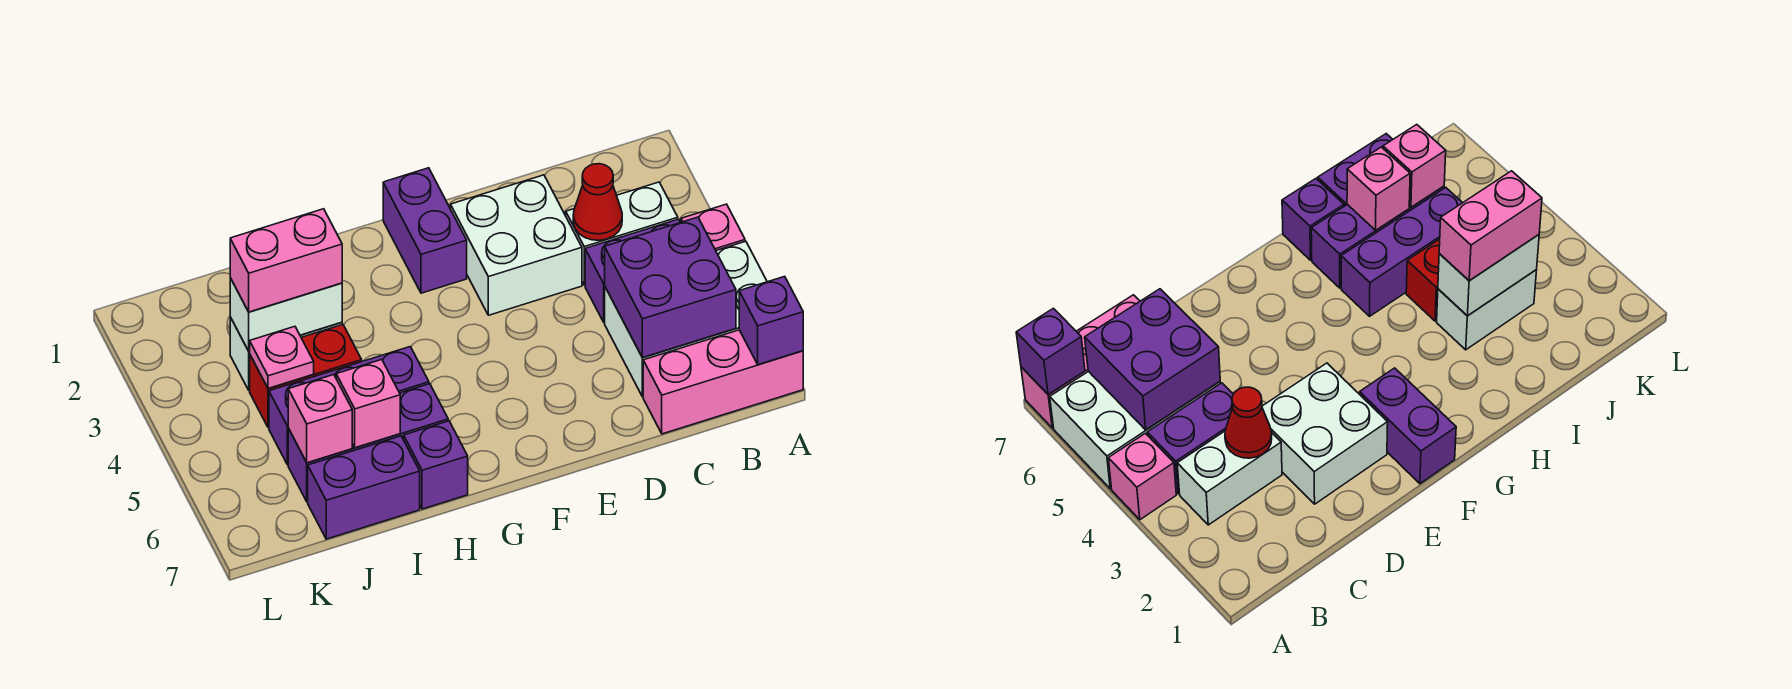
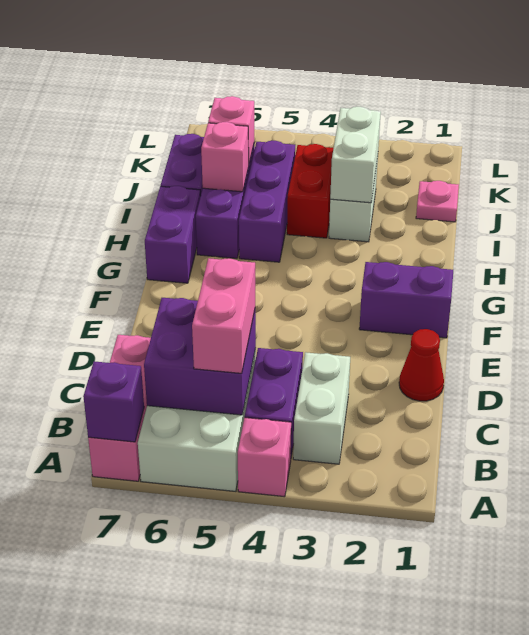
red 1x1 cone [573,164,622,240] -> red 1x1 cone moved to [399,329,444,401]
white 2x2 brick [451,175,582,315] -> none
purple 1x1 brick [404,421,468,509] -> purple 1x2 brick [145,186,201,283]
pink 1x2 brick [230,209,342,312] -> pink 1x2 brick moved to [192,258,255,373]
pink 1x1 plate [249,326,314,388] -> pink 1x1 plate moved to [416,181,459,222]

